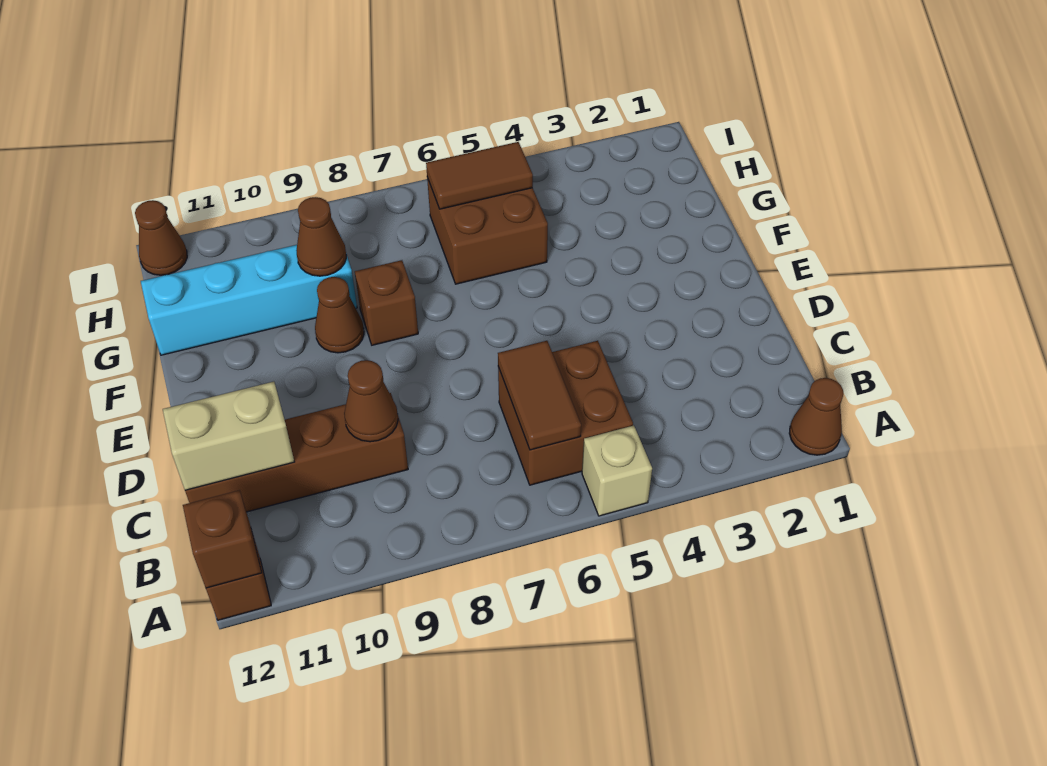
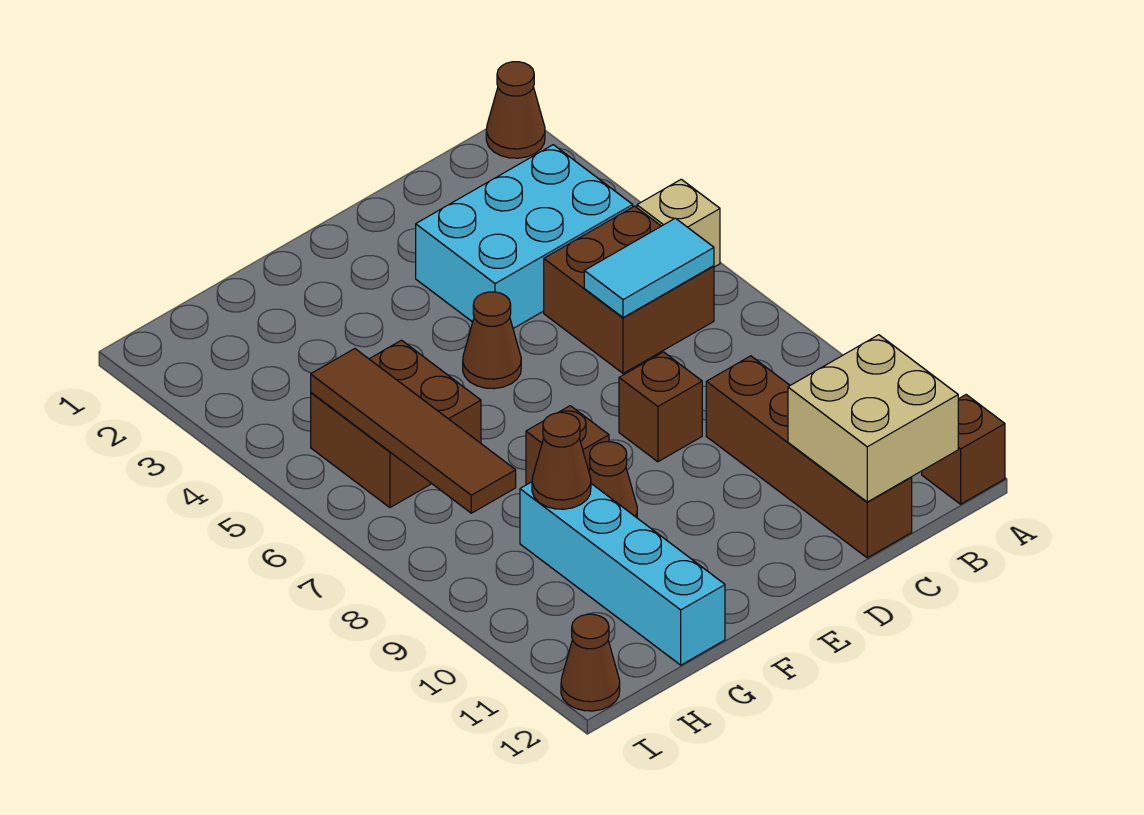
brown 1x1 brick [183,490,262,588] -> brown 1x1 brick moved to [619,352,702,462]
none -> cyan 2x3 brick [416,145,633,328]
brown 1x2 tile [498,341,581,450] -> cyan 1x2 tile [584,218,714,318]
brown 1x1 cone [344,360,398,442] -> brown 1x1 cone moved to [463,292,521,389]
tan 1x2 brick [163,382,294,490] -> tan 2x2 brick [788,335,958,502]
brown 1x2 tile [426,142,533,209] -> brown 1x4 tile [311,349,516,513]

